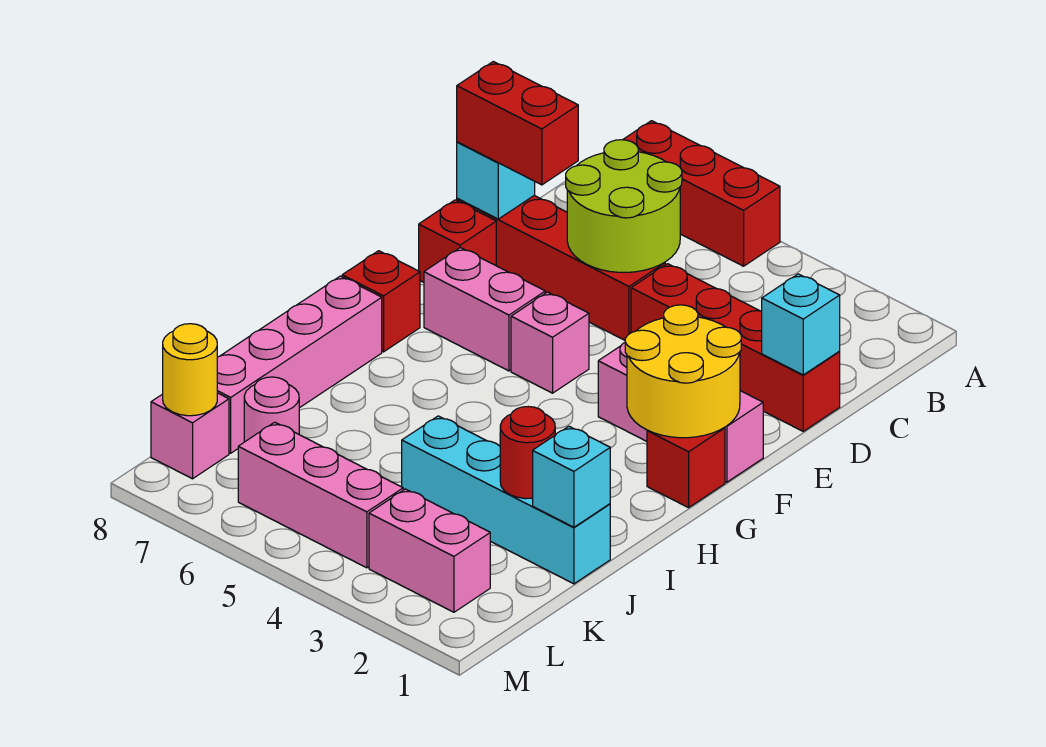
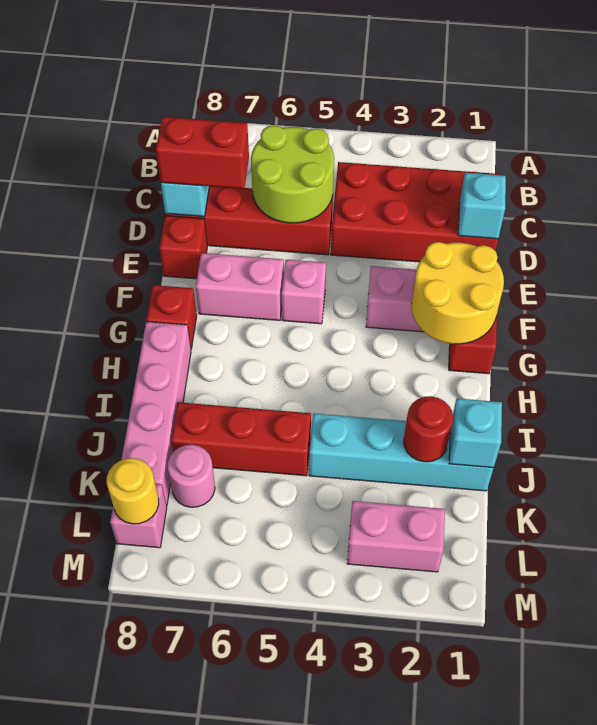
red 1x3 brick [623,121,780,266] -> red 1x3 brick moved to [171,402,311,476]
red 1x4 brick [631,264,840,431] -> red 2x4 brick [331,162,500,262]
pink 1x3 brick [238,422,403,568] -> none

